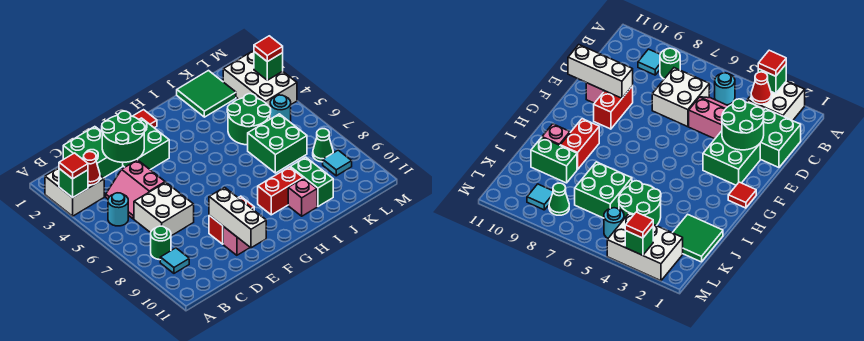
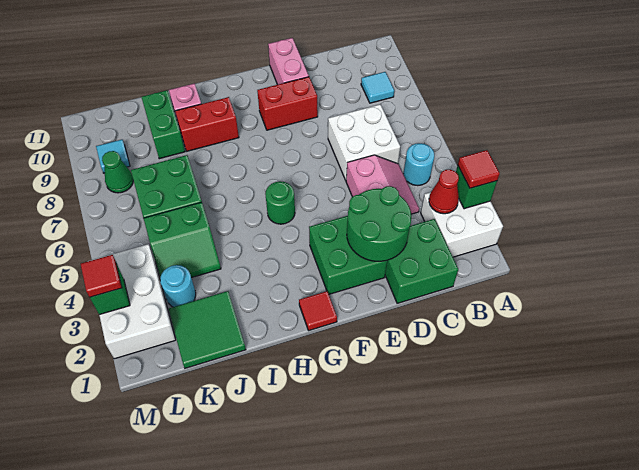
green 1x1 round brick [151,226,171,260] -> green 1x1 round brick moved to [265,181,295,224]
white 1x3 brick [209,187,266,248] -> none
pink 1x1 brick [223,227,250,255] -> pink 1x2 brick [268,38,309,85]
green 2x2 round brick [227,94,271,145] -> green 2x2 slope [144,202,221,278]
cyan 1x1 round brick [270,95,291,122] -> cyan 1x1 round brick moved to [160,265,196,307]

